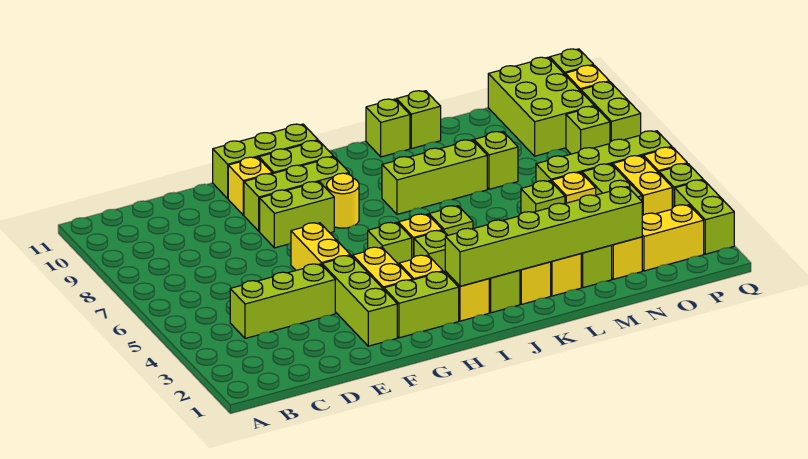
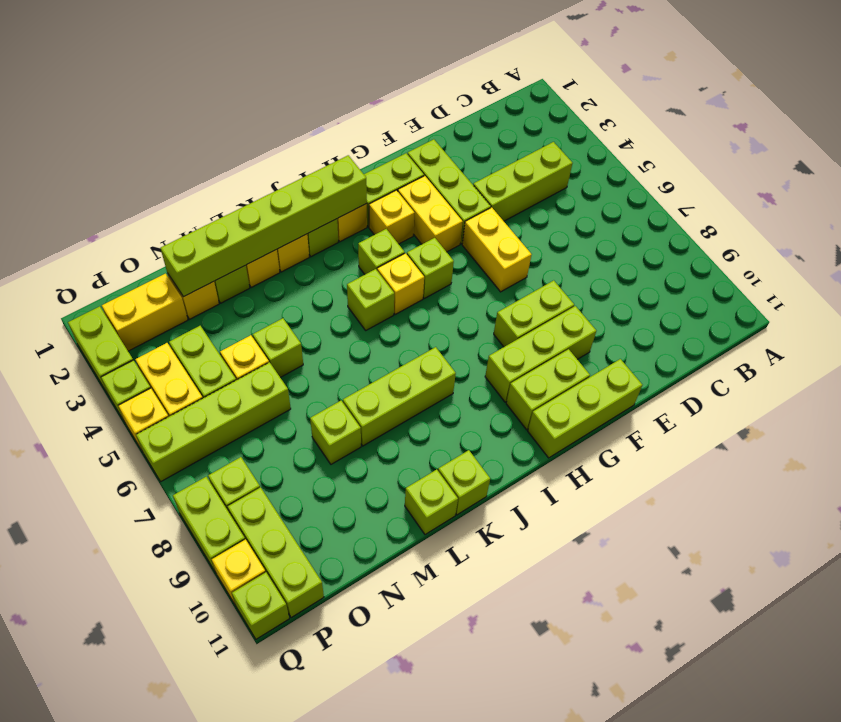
yellow 1x1 brick [228,157,272,215] -> none
yellow 1x1 round brick [327,173,359,228] -> none
lime 2x3 brick [488,57,594,156] -> lime 1x3 brick [228,487,324,618]

